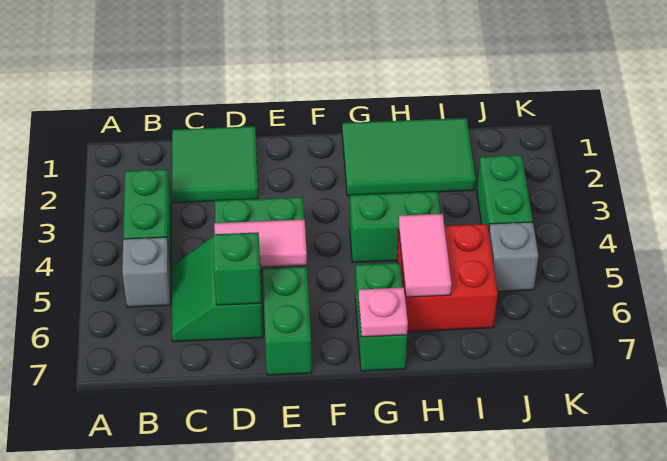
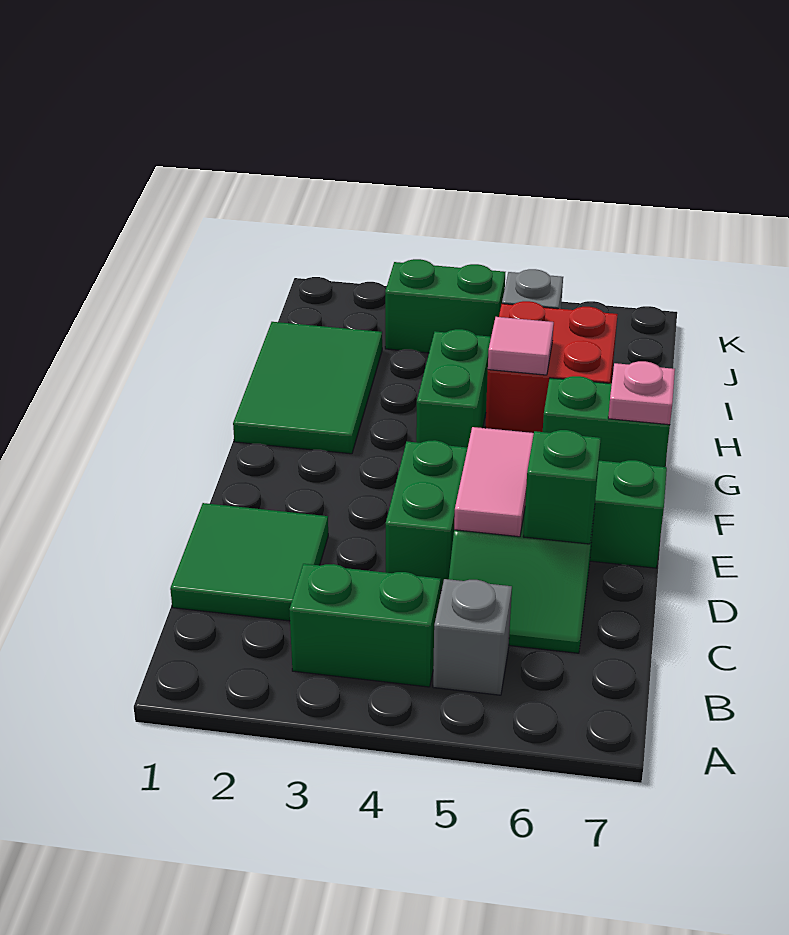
pink 1x2 tile [399,214,451,297] -> pink 1x1 tile [488,317,554,375]

